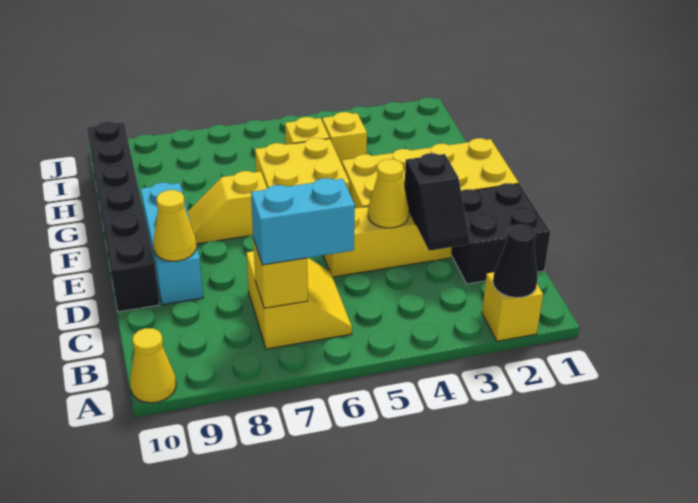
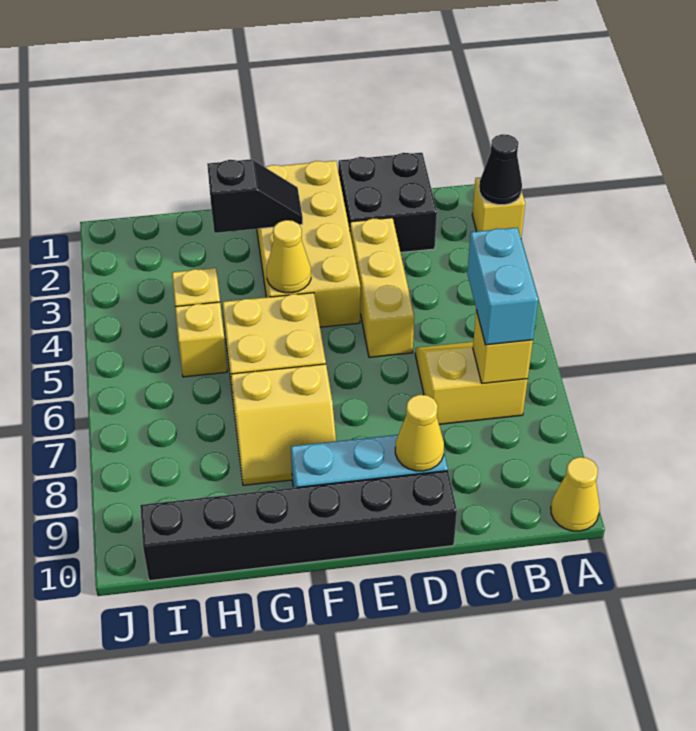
black 1x2 slope [404,153,469,251] -> black 1x2 slope moved to [207,159,303,233]
yellow 1x1 cone [368,159,409,228] -> yellow 1x1 cone moved to [267,220,311,293]
yellow 1x2 slope [188,171,267,244] -> yellow 2x2 slope [231,364,336,485]

